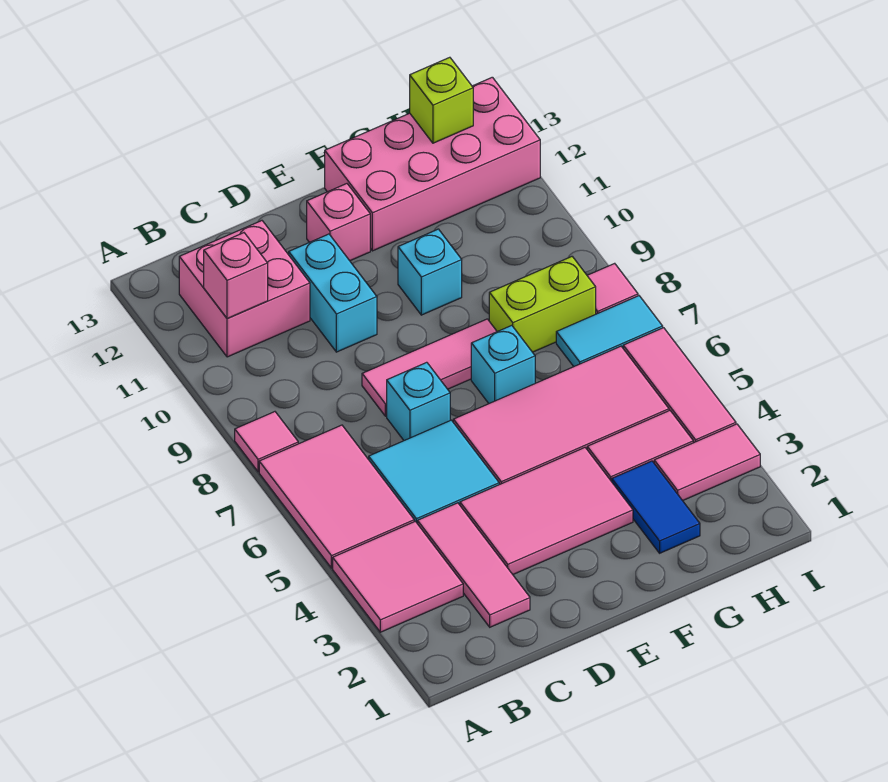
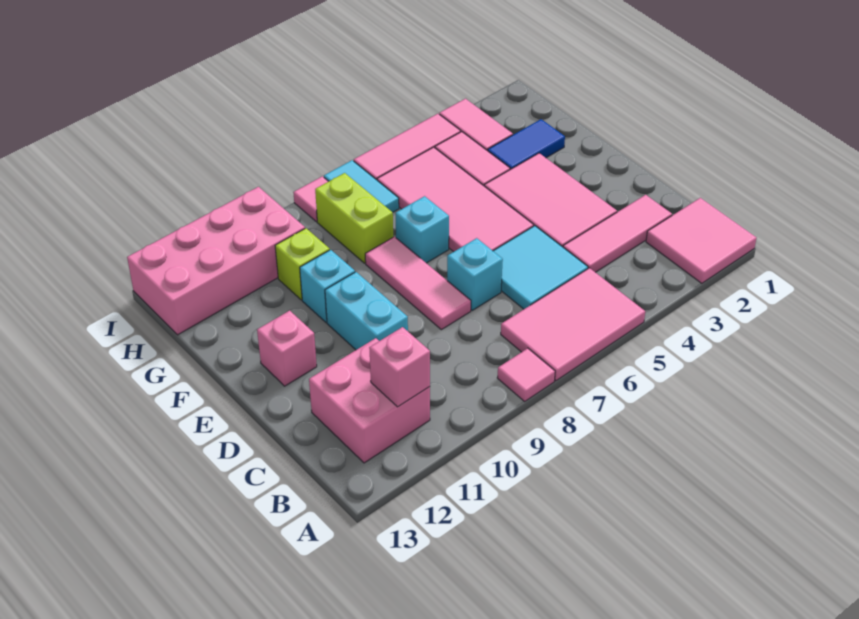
pink 2x2 tile [333,521,463,632] -> pink 2x2 tile moved to [646,198,757,283]
cyan 1x2 brick [289,234,377,352] -> cyan 1x2 brick turned to [325,272,408,350]
pink 2x4 brick [325,77,540,251] -> pink 2x4 brick turned to [127,187,305,335]
lime 1x1 brick [410,57,473,143] -> lime 1x1 brick moved to [275,228,330,300]

